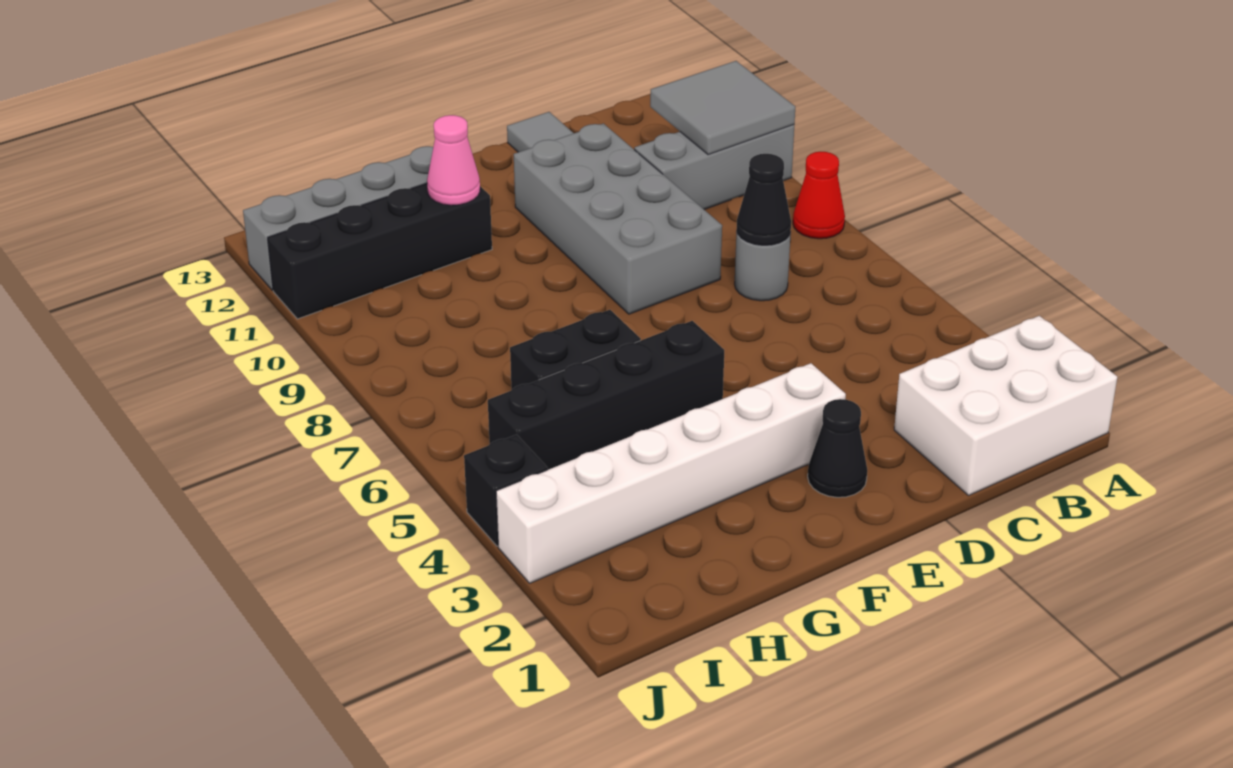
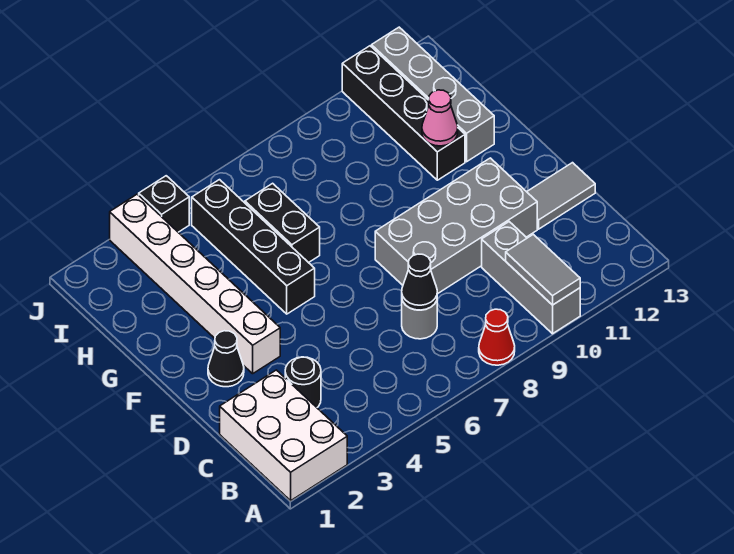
grey 2x2 tile [650,61,795,155] -> grey 1x2 tile [506,234,580,305]
none -> black 1x1 round brick [285,357,321,407]

